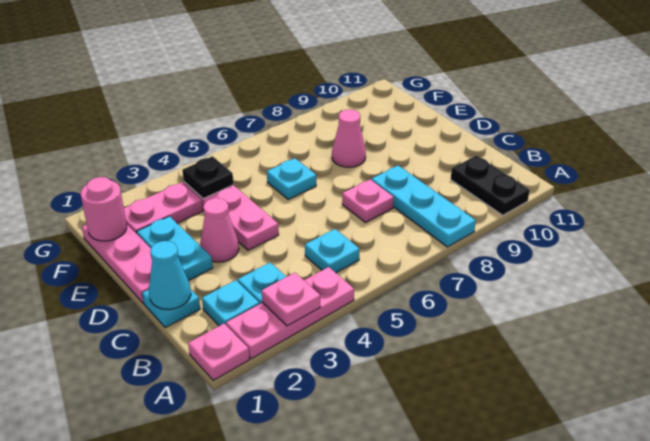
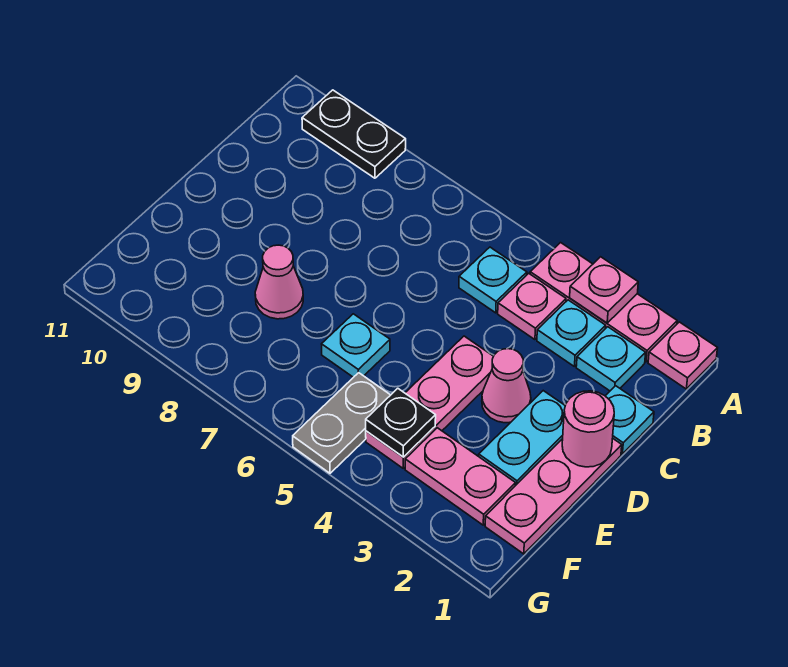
cyan 1x3 plate [371,166,476,247] -> none
black 1x2 plate [451,155,530,215] -> black 1x2 plate turned to [302,90,406,178]
cyan 1x1 cone [149,241,191,309] -> none
pink 1x1 plate [342,180,394,223] -> pink 1x1 plate moved to [498,273,566,340]
pink 1x1 round brick [81,177,127,241] -> pink 1x1 round brick moved to [562,391,614,467]
none -> grey 1x2 plate [293,373,390,473]

